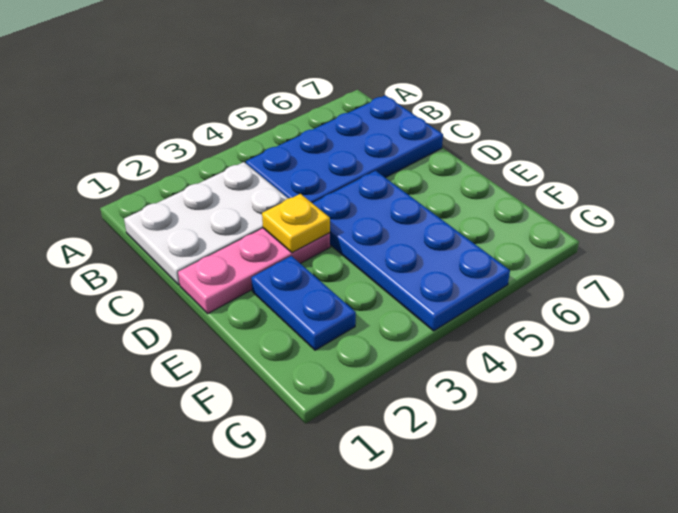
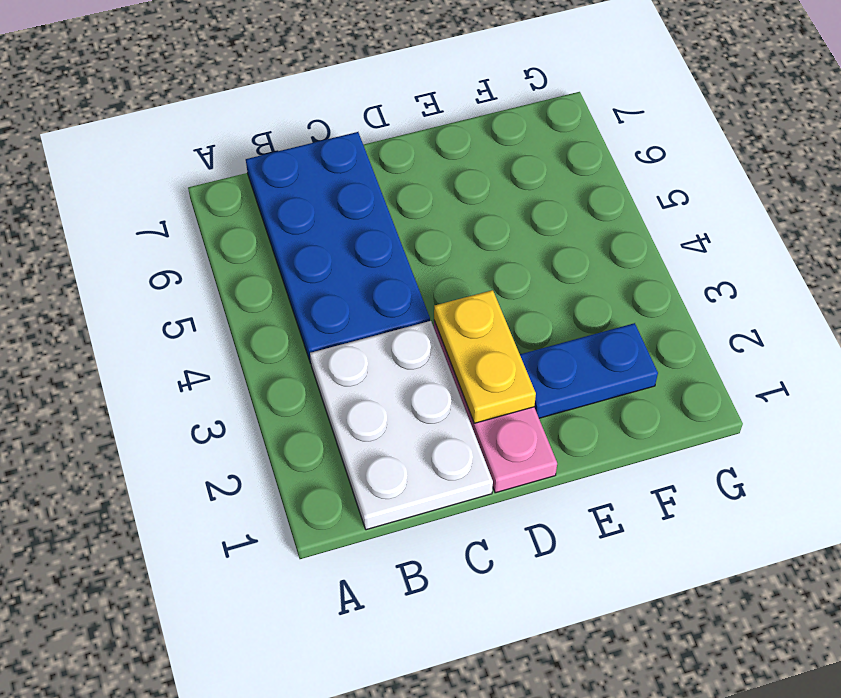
yellow 1x1 plate [262,194,330,253] -> yellow 1x2 plate [434,290,536,423]
blue 2x4 plate [313,171,510,331] -> none

